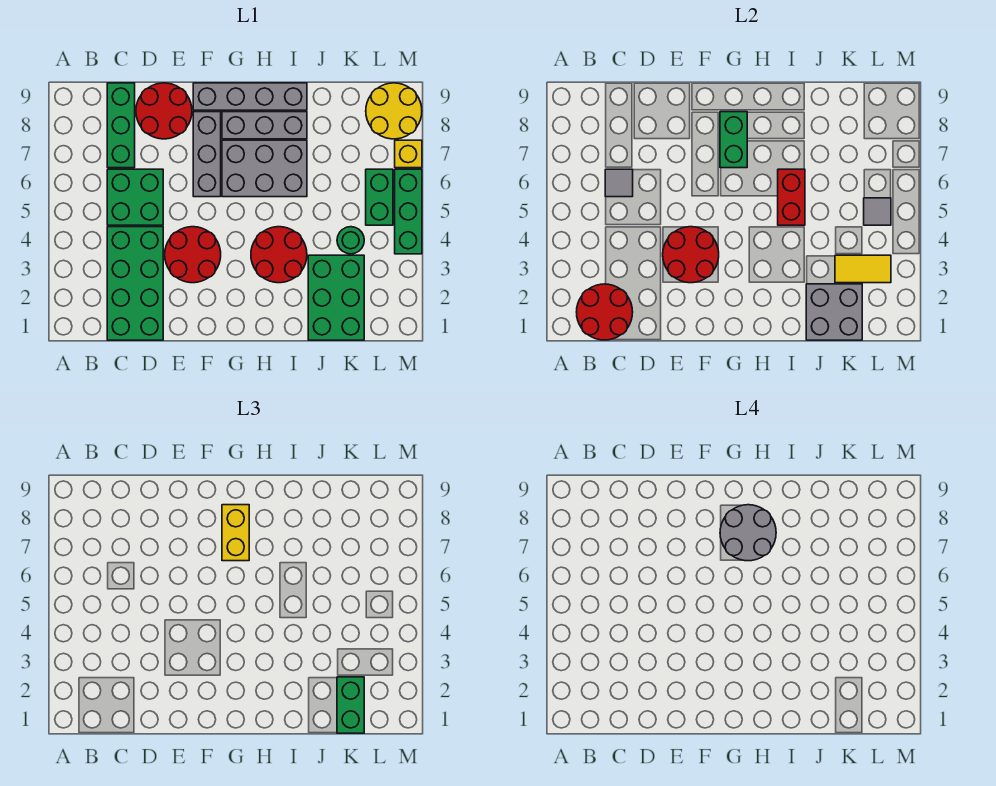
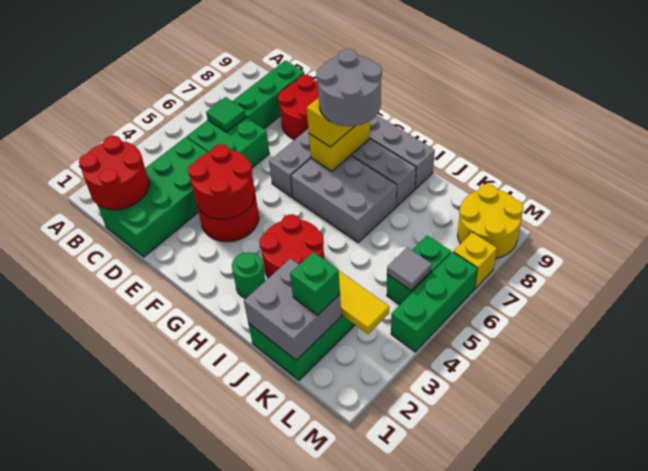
grey 1x1 tile [605,169,633,197] -> green 1x1 tile [206,97,246,132]
green 1x2 brick [720,112,747,168] -> yellow 1x2 brick [309,121,370,171]
red 1x2 brick [778,169,805,225] -> none
green 1x2 brick [337,677,364,733] -> green 1x1 brick [290,252,340,315]
green 1x1 round brick [337,227,364,254] -> green 1x1 round brick moved to [232,252,265,298]

